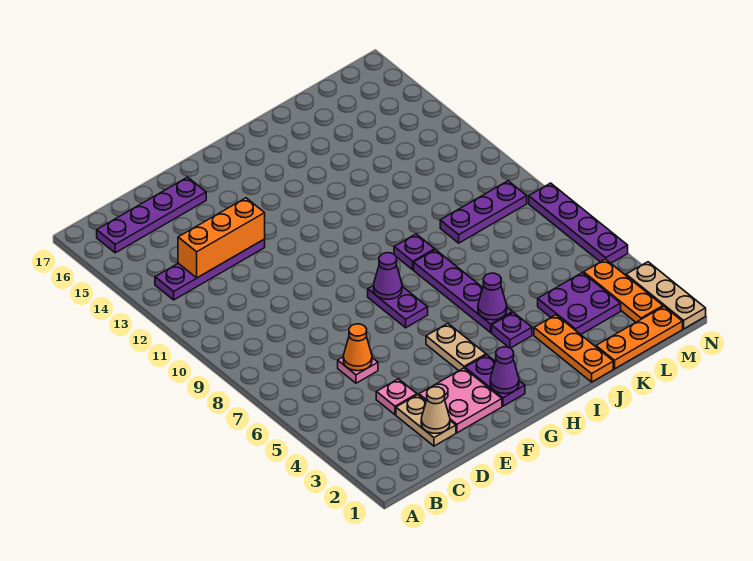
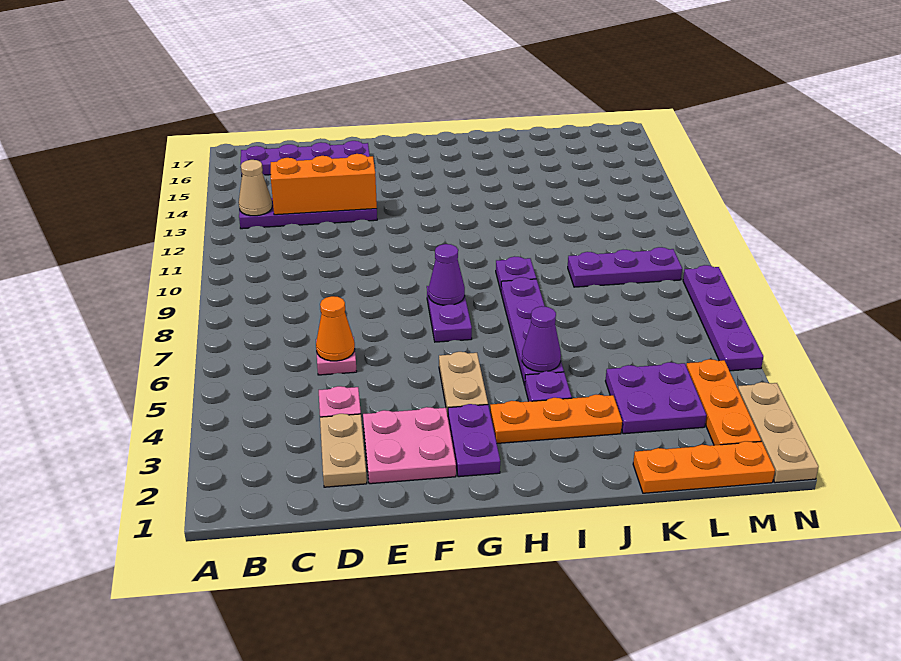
tan 1x1 cone [421,387,450,433] -> tan 1x1 cone moved to [239,160,272,216]
purple 1x1 cone [490,347,519,394] -> none
orange 1x3 plate [534,315,613,382] -> orange 1x3 plate turned to [490,395,622,443]

